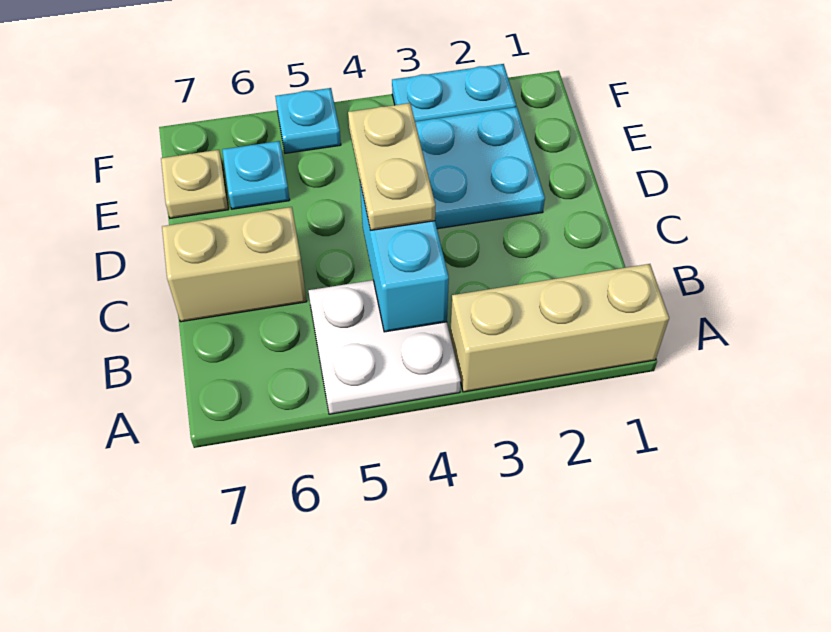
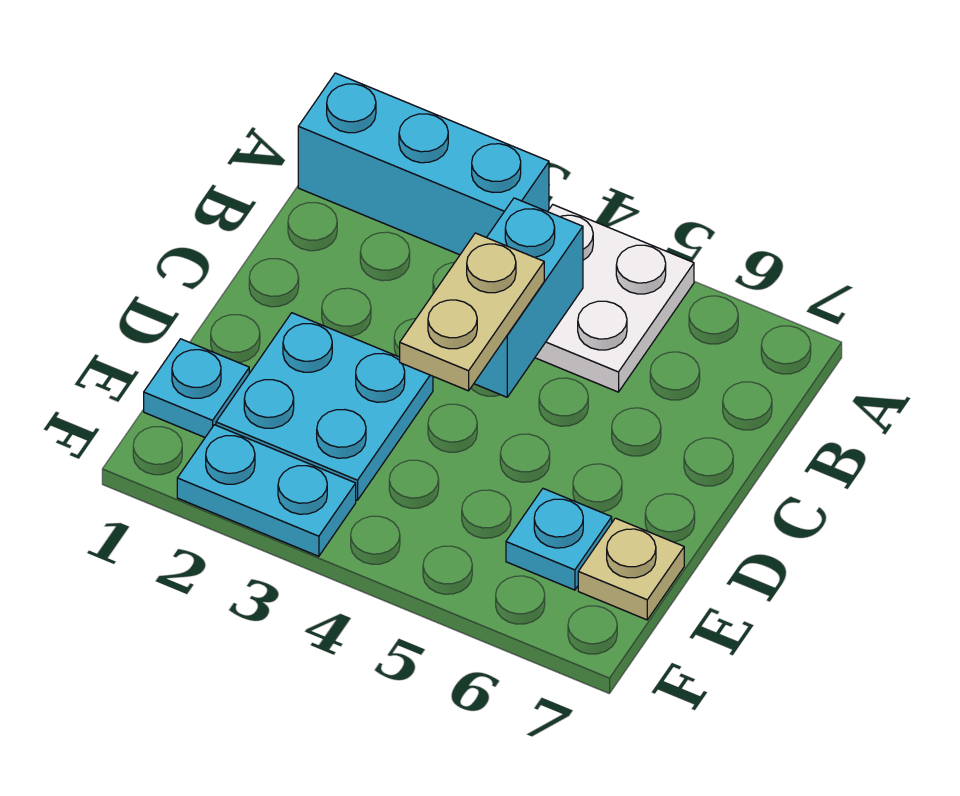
tan 1x3 brick [450,264,669,392] -> cyan 1x3 brick [298,73,549,255]
tan 1x2 brick [162,207,307,322] -> none
cyan 1x1 plate [275,88,341,153] -> cyan 1x1 plate moved to [144,339,249,437]

